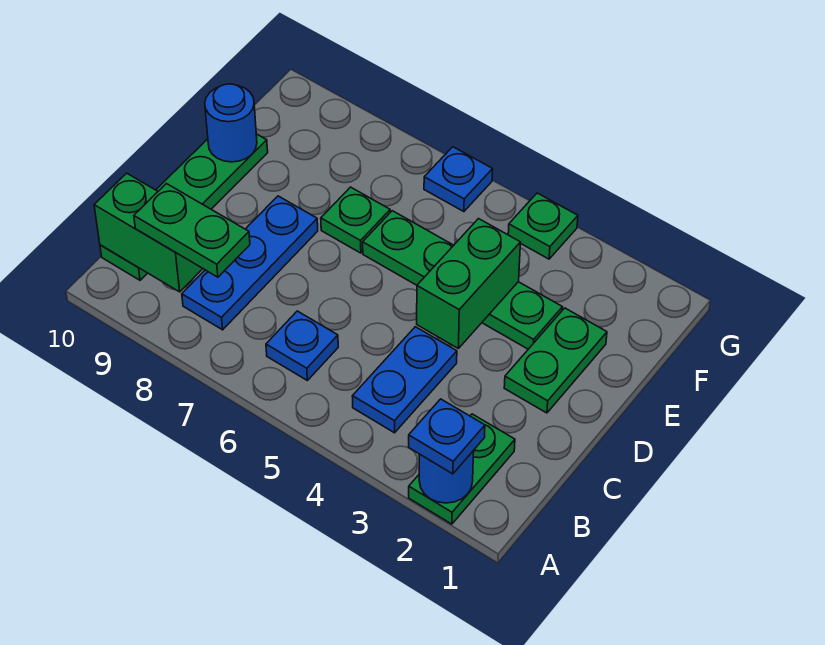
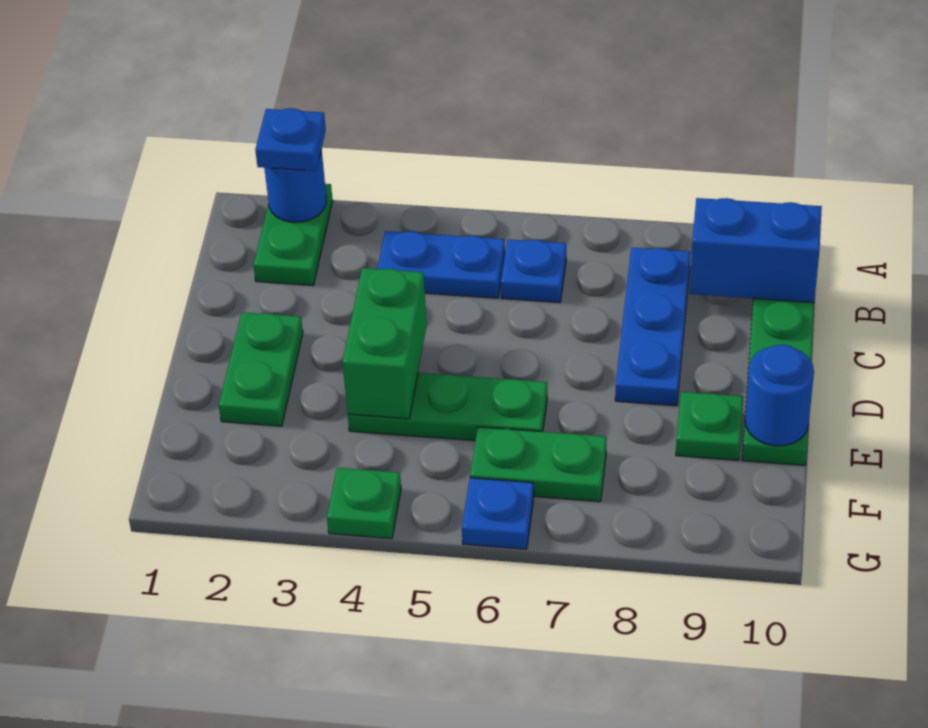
blue 1x2 plate [352,327,457,433] -> blue 1x2 plate turned to [377,231,505,298]
green 1x2 plate [134,184,250,277] -> green 1x2 plate moved to [470,427,607,502]
green 1x2 brick [94,173,203,292] -> blue 1x2 brick [690,198,822,303]
green 1x4 plate [363,211,562,349] -> green 1x3 plate [348,373,547,441]
green 1x1 plate [321,187,390,253] -> green 1x1 plate moved to [676,392,743,460]

